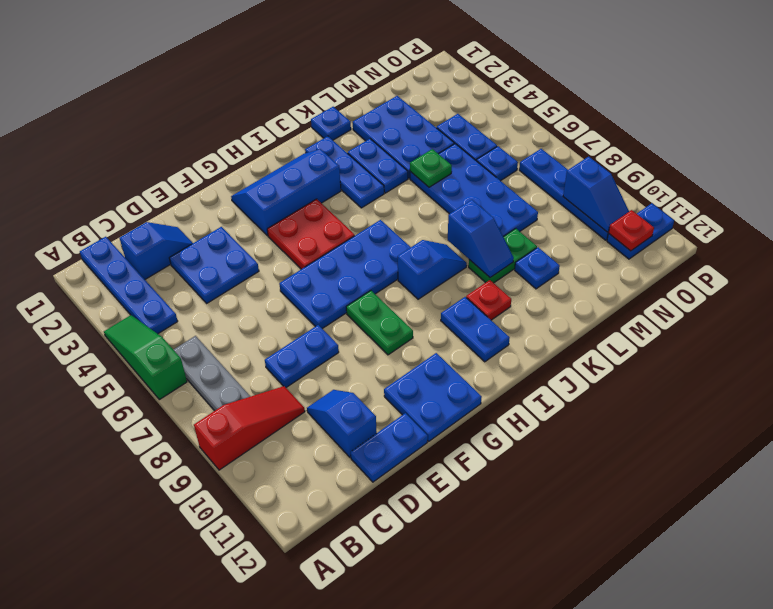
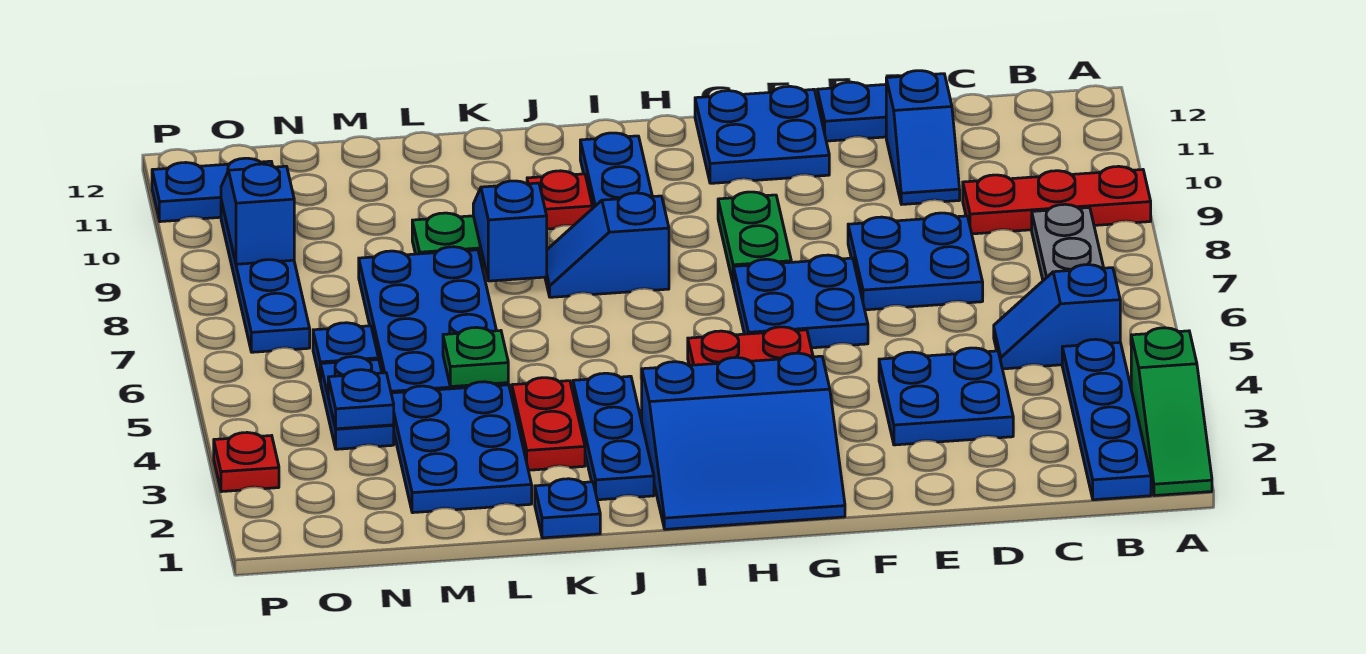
green 1x3 slope [104,315,187,400] -> green 1x3 slope moved to [1131,328,1212,496]
red 1x3 slope [194,386,305,470] -> red 1x3 plate [963,166,1151,234]
blue 1x2 slope [120,222,193,279] -> blue 1x2 slope moved to [994,265,1120,369]
blue 1x2 plate [265,325,339,387] -> blue 2x2 plate [848,213,983,310]
blue 2x4 plate [279,220,411,329] -> blue 2x2 plate [733,255,868,348]
blue 2x3 slope [231,149,341,236] -> blue 3x3 slope [642,353,845,529]
blue 1x2 plate [348,139,408,193] -> red 1x2 plate [512,378,585,470]
blue 1x1 plate [515,247,560,289] -> blue 1x1 plate moved to [328,370,394,429]
red 1x1 plate [608,210,654,251] -> red 1x1 plate moved to [214,433,279,492]

